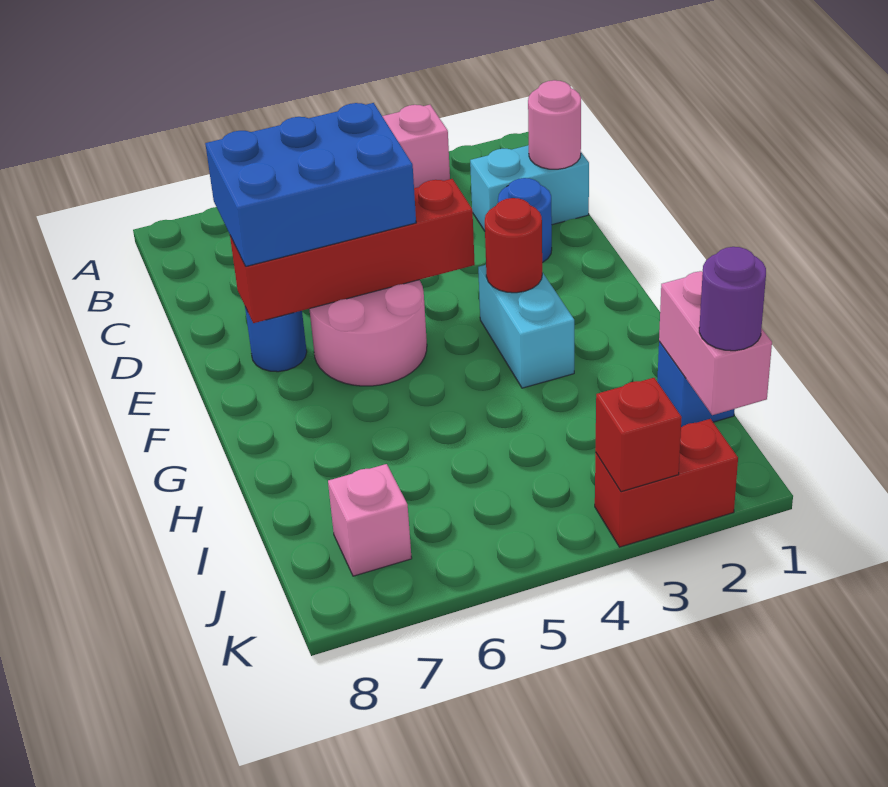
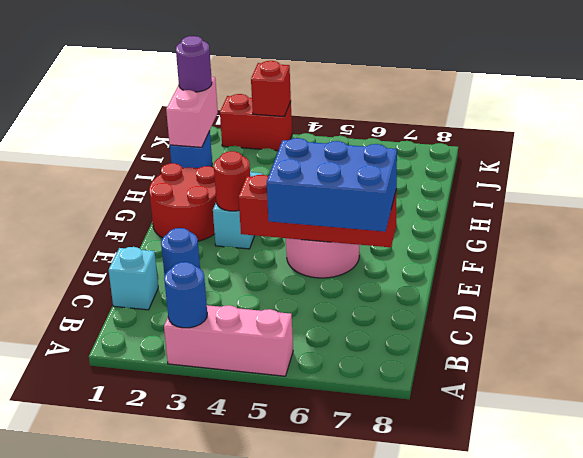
cyan 1x2 brick [470,145,589,231] -> cyan 1x1 brick [109,247,158,310]
pink 1x1 round brick [528,80,581,169] -> none
blue 1x1 round brick [245,307,307,372] -> blue 1x1 round brick moved to [164,262,207,328]
none -> red 2x2 round brick [149,163,216,241]
pink 1x1 brick [328,464,412,576] -> none

